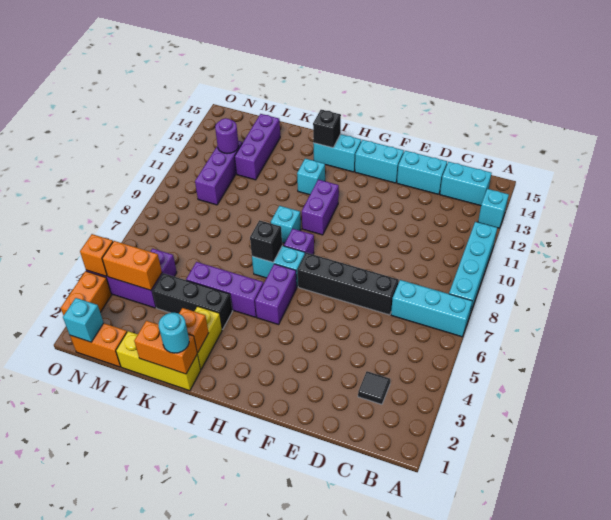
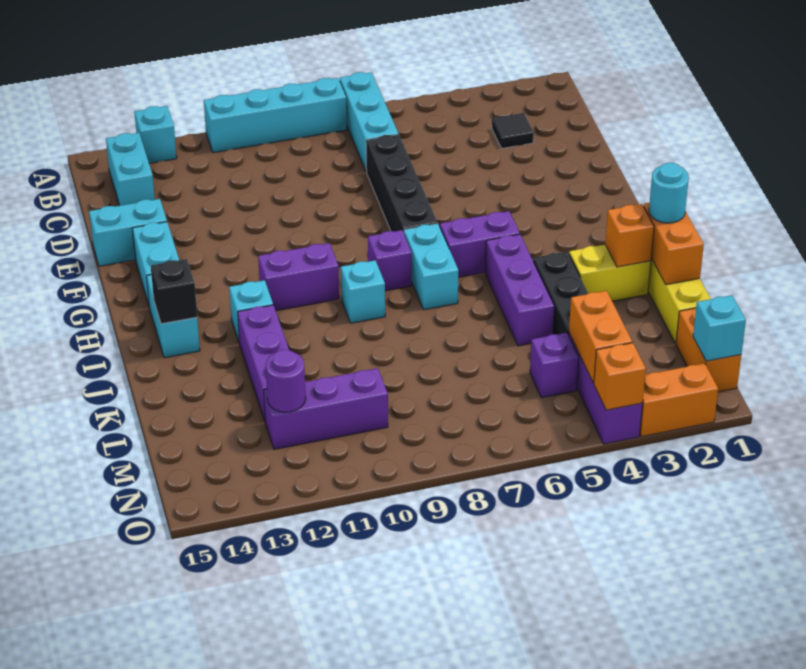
cyan 1x2 brick [397,151,447,194] -> cyan 1x2 brick turned to [89,199,167,266]
black 1x1 brick [250,220,282,262] -> none
purple 1x3 brick [235,114,280,180] -> purple 1x3 brick turned to [238,305,289,421]

